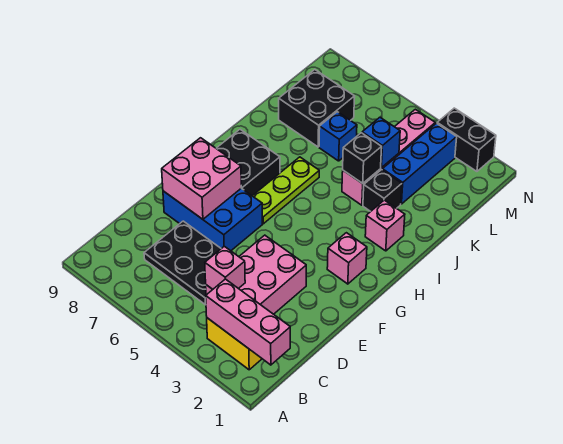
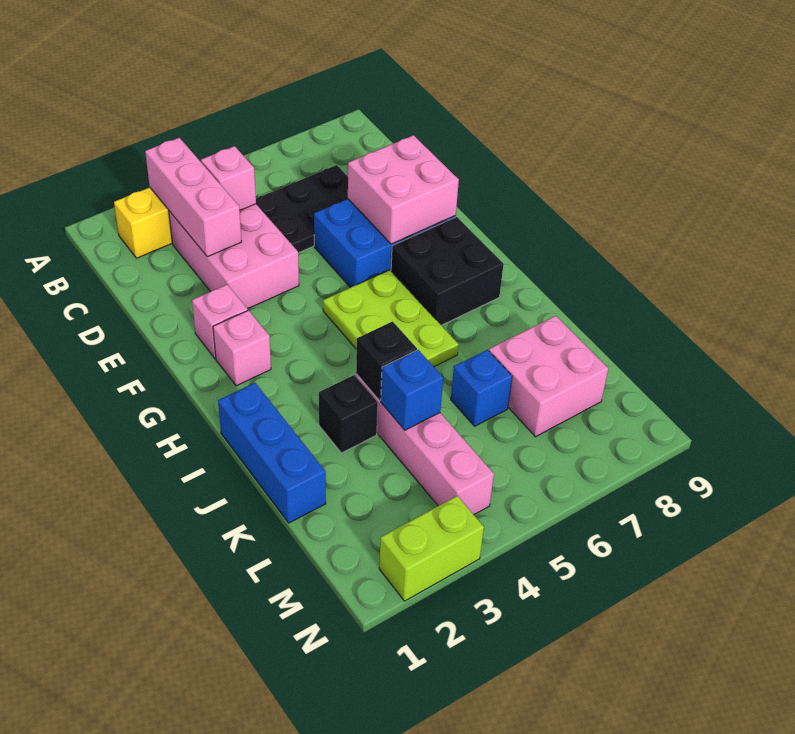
pink 1x3 brick [206,279,290,365] -> pink 1x3 brick turned to [145,138,242,257]
lime 1x3 plate [253,157,319,224] -> lime 2x3 plate [323,270,459,367]
pink 1x1 brick [365,200,405,251] -> pink 1x1 brick moved to [192,285,248,359]
blue 1x3 brick [382,123,457,204] -> blue 1x3 brick moved to [218,383,326,523]
black 2x2 brick [279,70,355,147] -> pink 2x2 brick [489,316,608,437]
black 1x2 brick [437,108,496,171] -> lime 1x2 brick [379,496,484,601]

